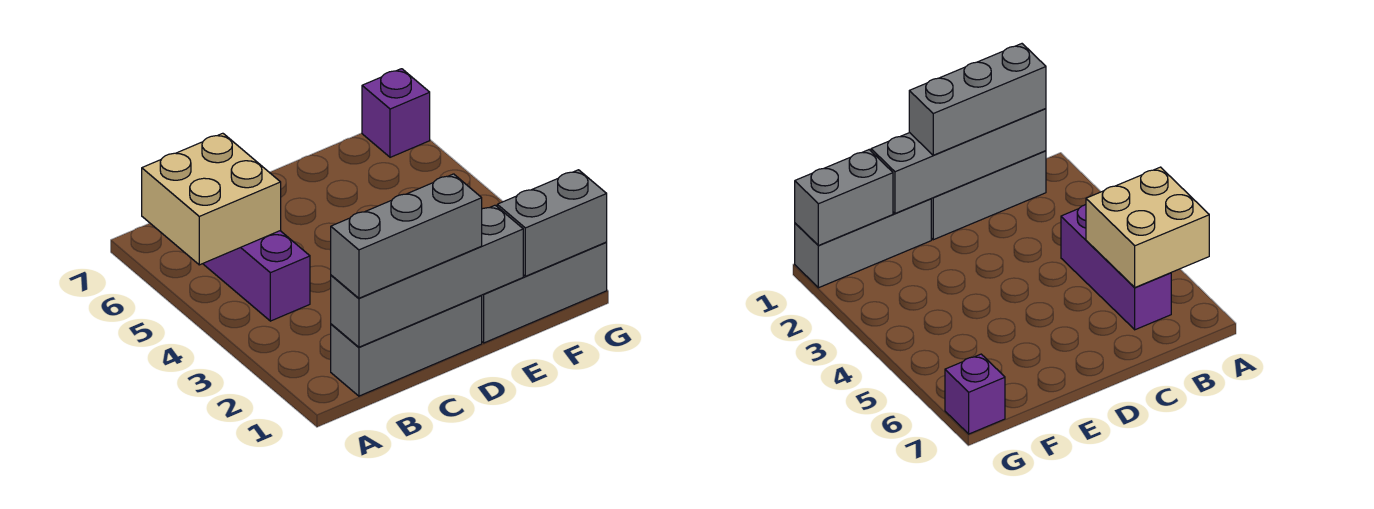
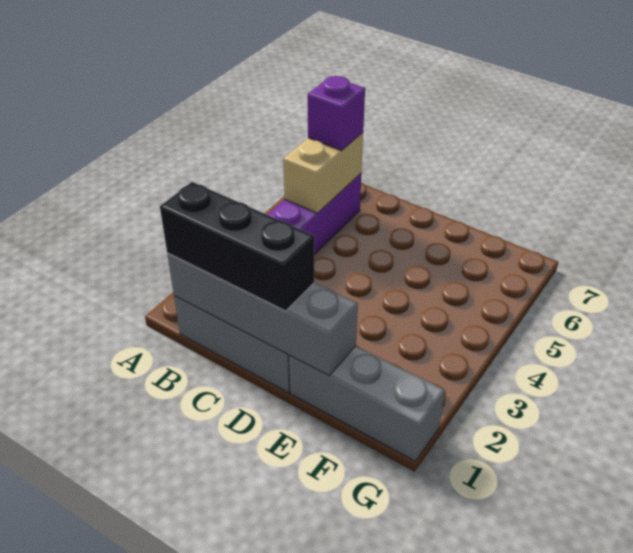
tan 2x2 brick [142,133,281,265] -> tan 1x2 brick [283,133,363,213]
grey 1x3 brick [331,174,482,298] -> black 1x3 brick [160,182,314,311]
grey 1x2 brick [497,170,607,276] -> none
purple 1x1 brick [362,69,430,157] -> purple 1x1 brick moved to [308,76,365,151]

